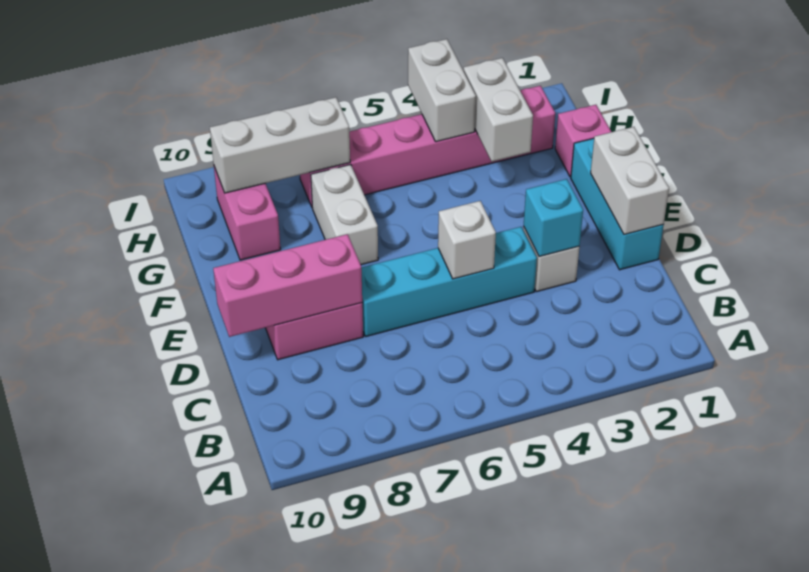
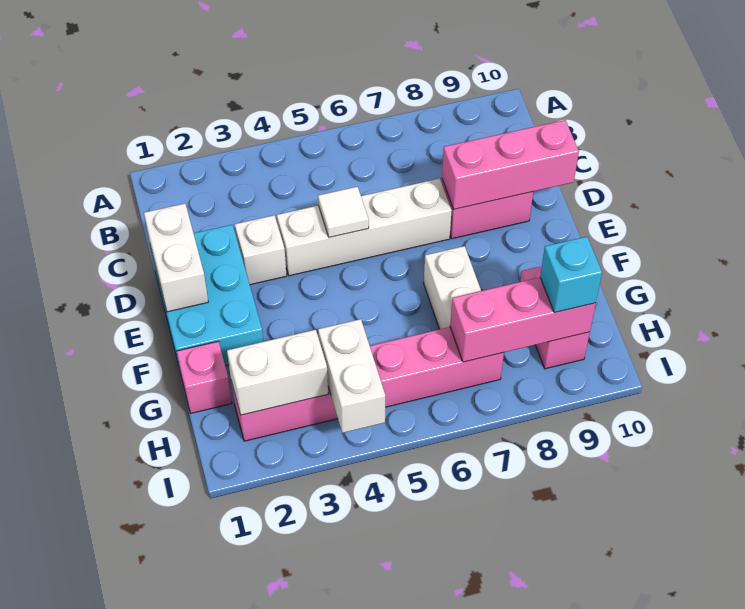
cyan 1x3 brick [571,139,664,270] -> cyan 2x3 brick [150,225,263,369]
cyan 1x1 brick [524,179,583,257] -> cyan 1x1 brick moved to [540,237,602,313]
cyan 1x4 brick [361,227,537,337] -> white 1x4 brick [277,179,452,276]
white 1x1 brick [438,201,496,279] -> white 1x1 tile [318,187,369,237]
white 1x2 brick [464,58,533,161] -> white 1x2 brick turned to [227,330,328,415]
white 1x3 brick [210,97,350,193] -> pink 1x3 brick [450,277,596,362]

